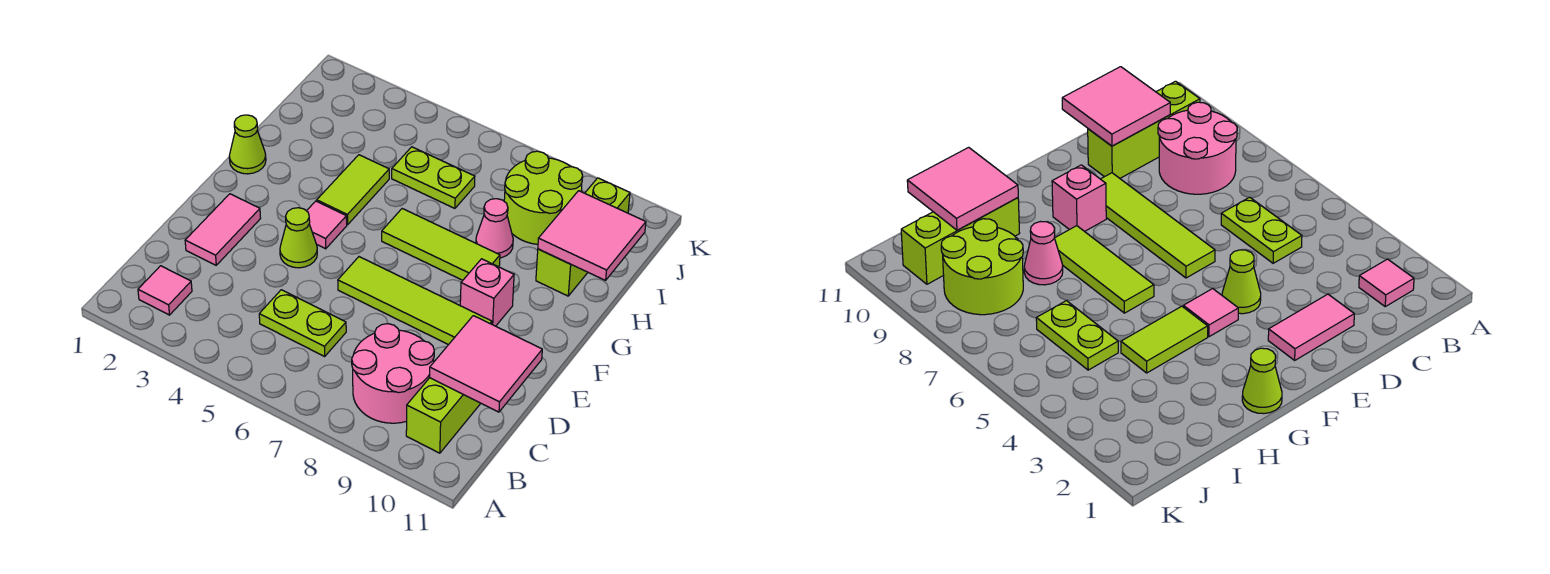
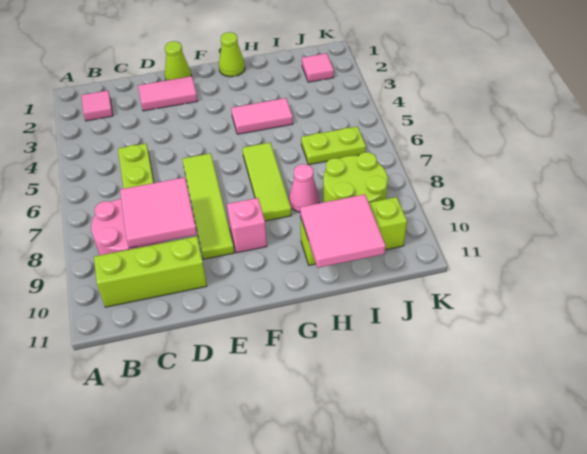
pink 2x2 tile [430,316,542,412] -> pink 2x2 tile moved to [120,177,197,248]
lime 1x1 cone [280,208,317,268] -> lime 1x1 cone moved to [165,41,191,80]
pink 1x1 tile [307,201,347,249] -> pink 1x1 tile moved to [302,53,334,82]
lime 1x2 tile [317,155,389,225] -> pink 1x2 tile [231,98,293,134]
lime 1x2 plate [392,147,475,208] -> lime 1x2 plate turned to [301,126,366,165]

